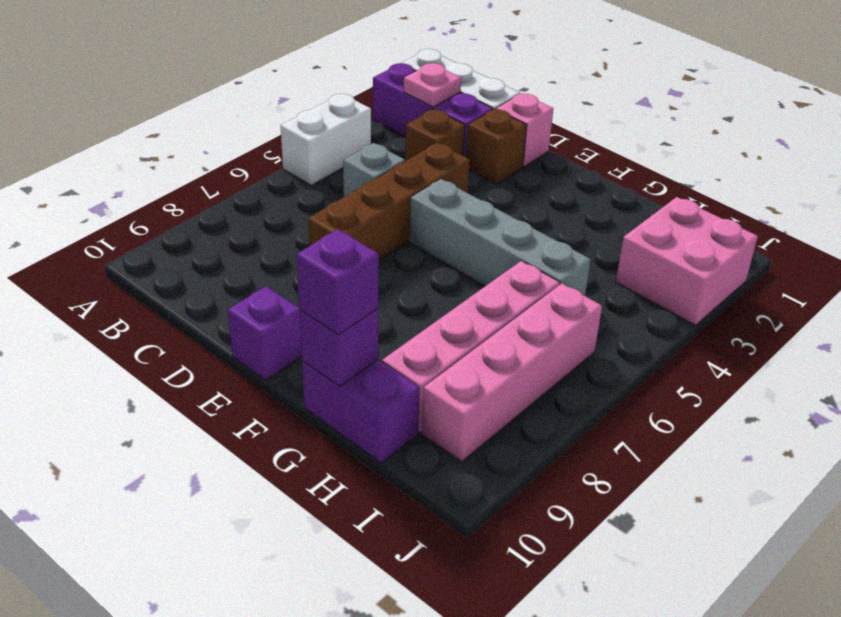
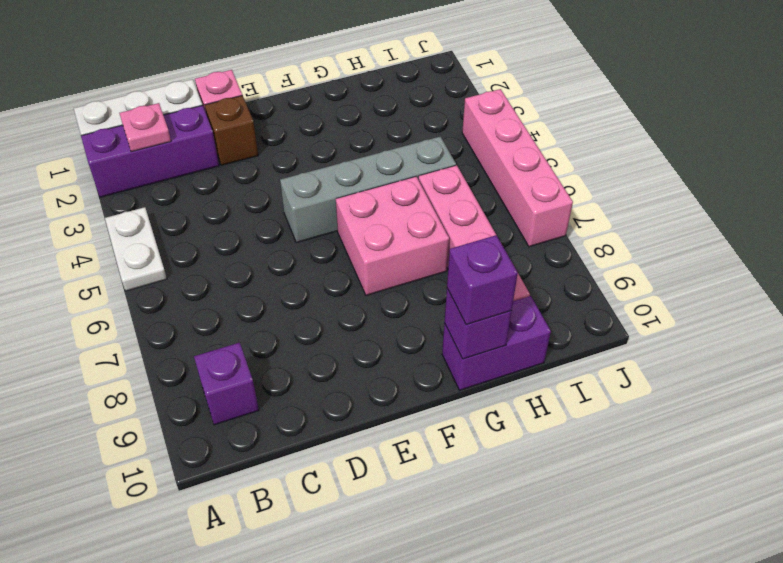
white 1x2 brick [281,94,371,185] -> white 1x2 plate [105,207,167,291]
brown 1x1 brick [405,109,465,161] -> none
grey 1x1 brick [343,143,405,197] -> none
brown 1x4 brick [308,143,470,260] -> none
purple 1x1 brick [228,286,302,380] -> purple 1x1 brick moved to [194,343,259,425]
pink 2x2 brick [616,197,758,325] -> pink 2x2 brick moved to [336,177,449,295]
pink 1x4 brick [422,284,602,462] -> pink 1x4 brick moved to [462,89,573,247]

